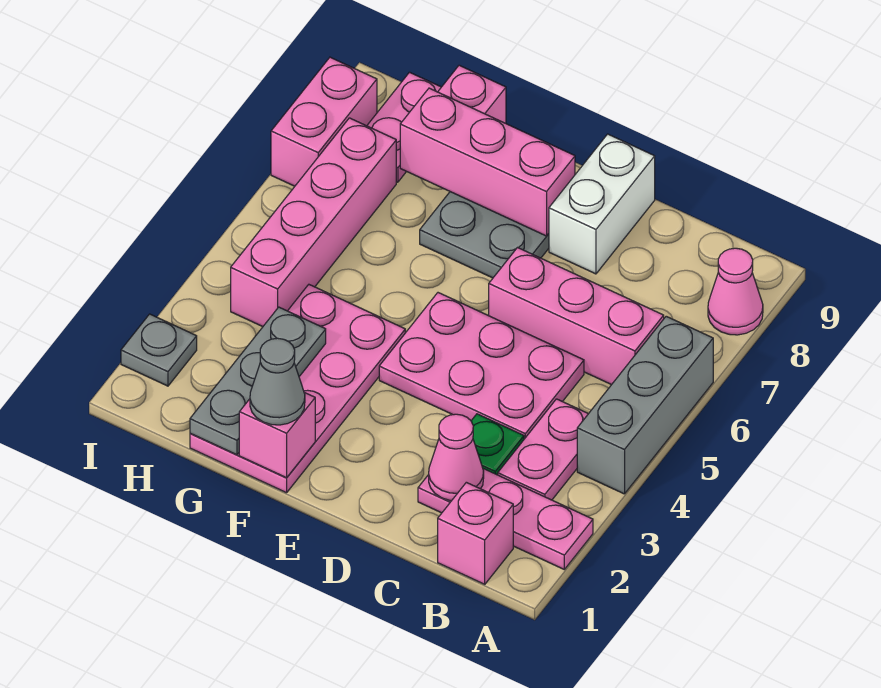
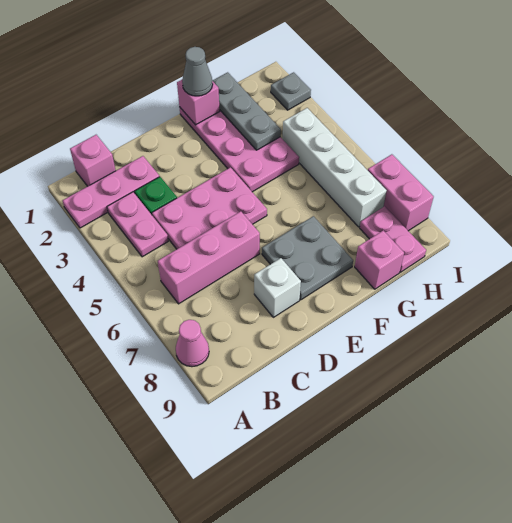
grey 1x3 brick [577,316,713,494] -> none
pink 1x1 cone [429,414,484,501] -> none
white 1x2 brick [549,134,655,274] -> white 1x1 brick [254,258,301,317]
pink 1x3 brick [400,88,575,236] -> none
pink 1x4 brick [231,118,396,327] -> white 1x4 brick [283,108,387,227]

